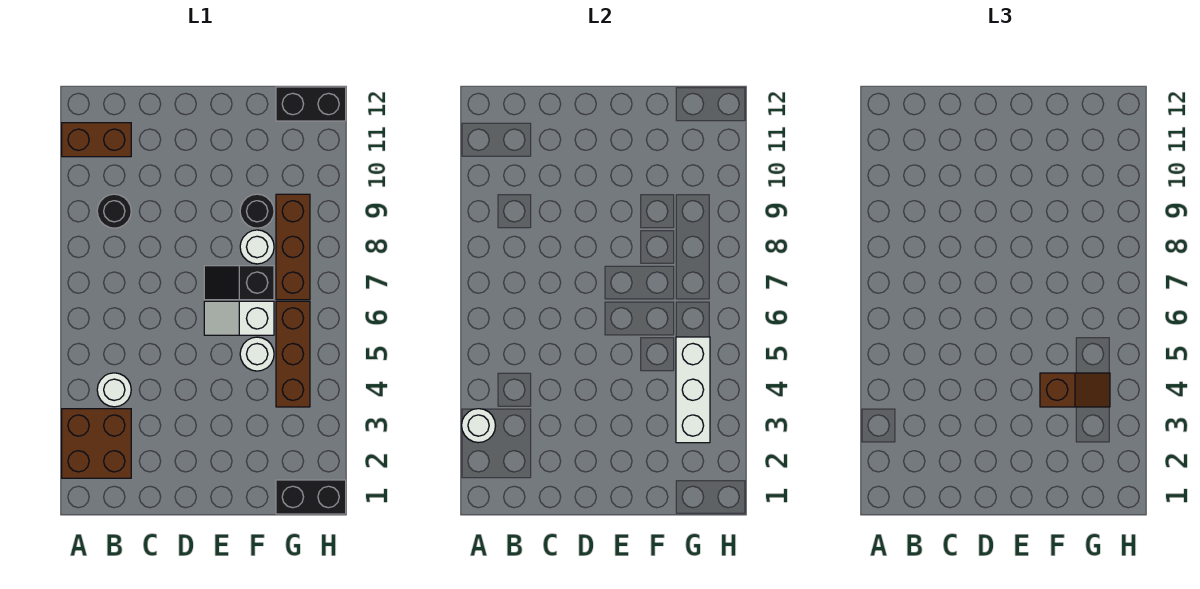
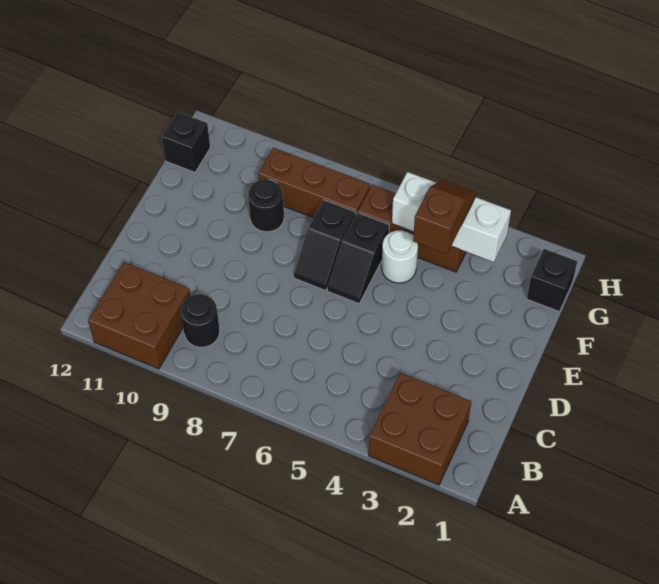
white 1x1 round brick [462,409,496,443] -> none
brown 1x2 brick [62,123,131,157] -> brown 2x2 brick [88,262,190,369]
white 1x1 round brick [97,373,131,407] -> none
white 1x2 slope [204,301,274,335] -> black 1x2 slope [327,213,389,304]
white 1x1 round brick [240,230,274,264] -> none
black 1x2 brick [276,480,346,514] -> black 1x1 brick [527,249,577,312]
black 1x2 brick [276,87,346,121] -> black 1x1 brick [162,112,210,172]

